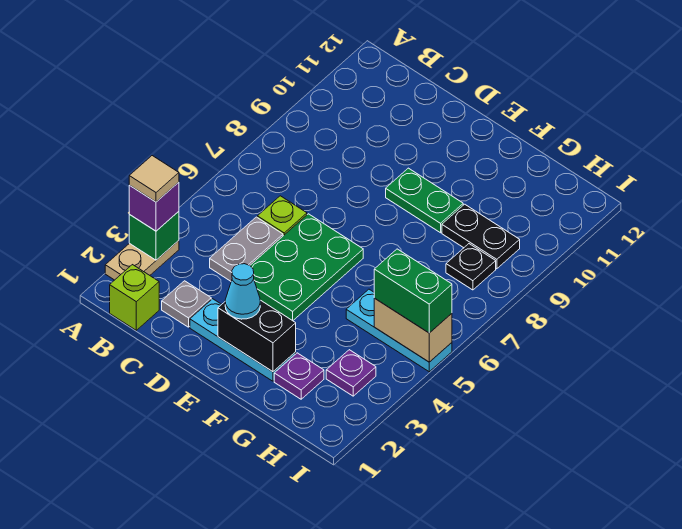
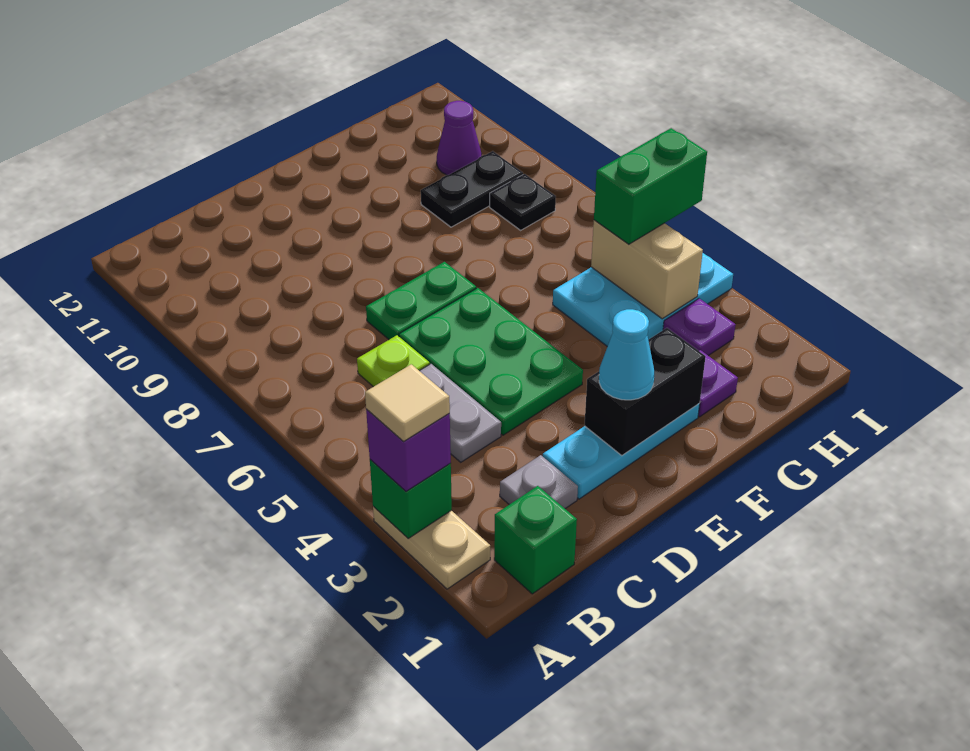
lime 1x1 brick [110,265,159,330] -> green 1x1 brick [494,486,577,594]
green 1x2 plate [386,168,463,233] -> green 1x2 plate moved to [366,262,476,339]
cyan 1x3 plate [346,289,452,372] -> cyan 2x3 plate [553,253,733,346]
tan 1x2 brick [374,298,452,362] -> tan 1x2 brick turned to [591,220,703,319]
none -> purple 1x1 cone [437,101,482,175]

